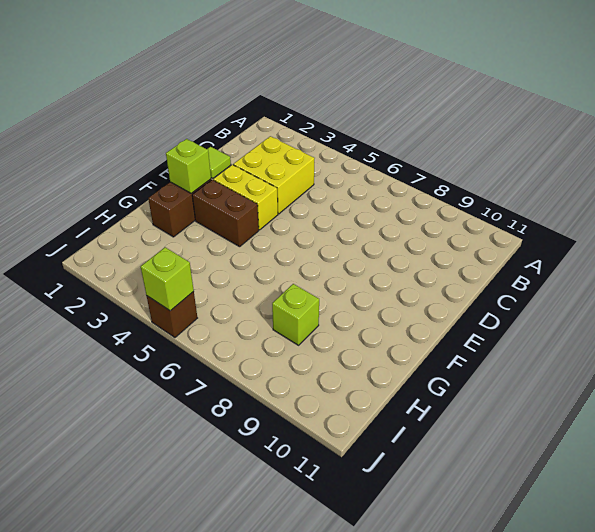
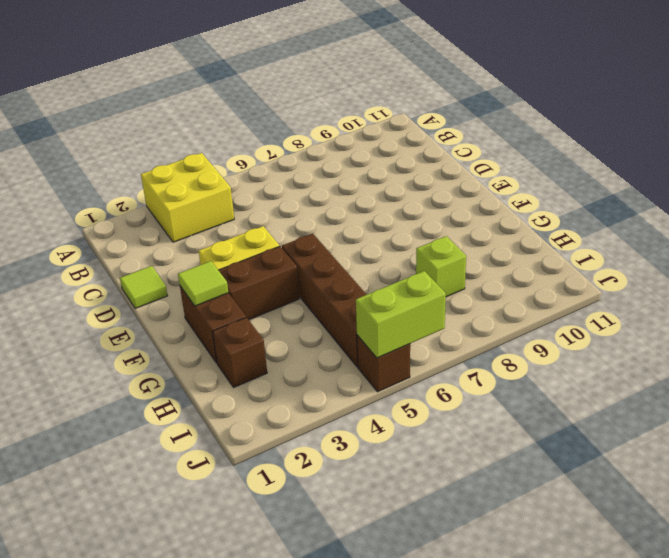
yellow 2x2 brick [233,136,315,214] -> yellow 2x2 brick moved to [141,153,234,242]
lime 1x1 brick [166,139,211,193] -> lime 1x1 tile [178,261,228,306]
none -> brown 1x4 brick [282,234,367,367]
none -> brown 1x1 brick [213,317,267,387]
lime 1x1 brick [141,247,194,311] -> lime 1x2 brick [356,271,446,358]

